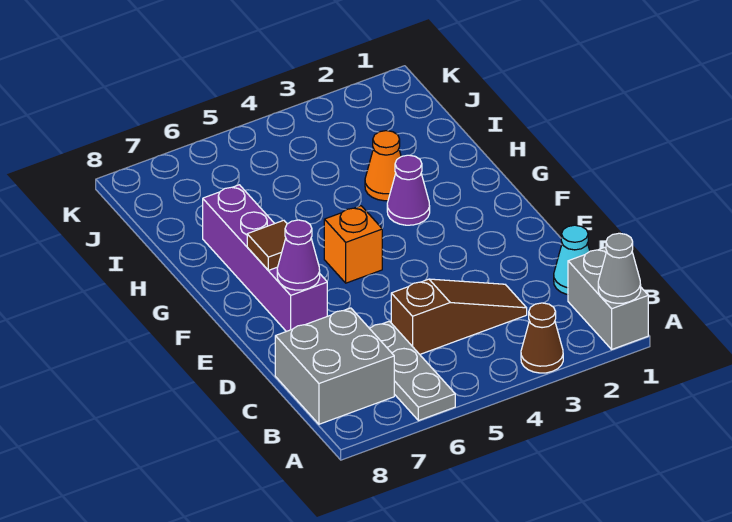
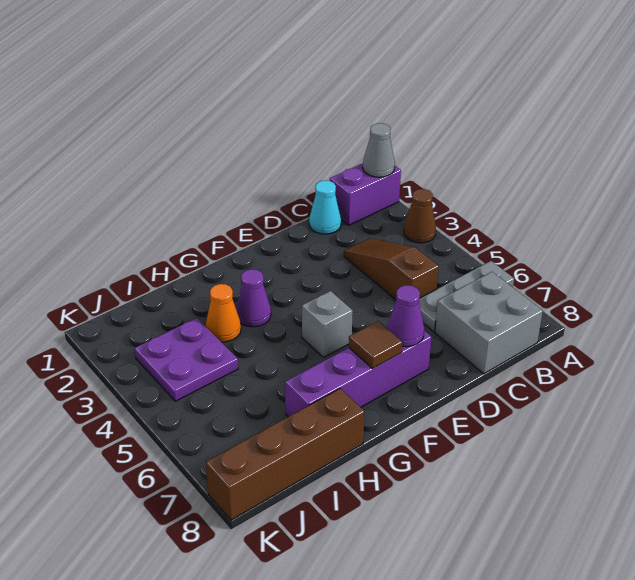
grey 1x2 brick [568,247,648,349] -> purple 1x2 brick [330,163,401,225]
orange 1x1 brick [324,206,382,283] -> grey 1x1 brick [302,291,353,357]
none -> brown 1x4 brick [206,388,365,520]
none -> purple 2x2 plate [134,318,238,401]

